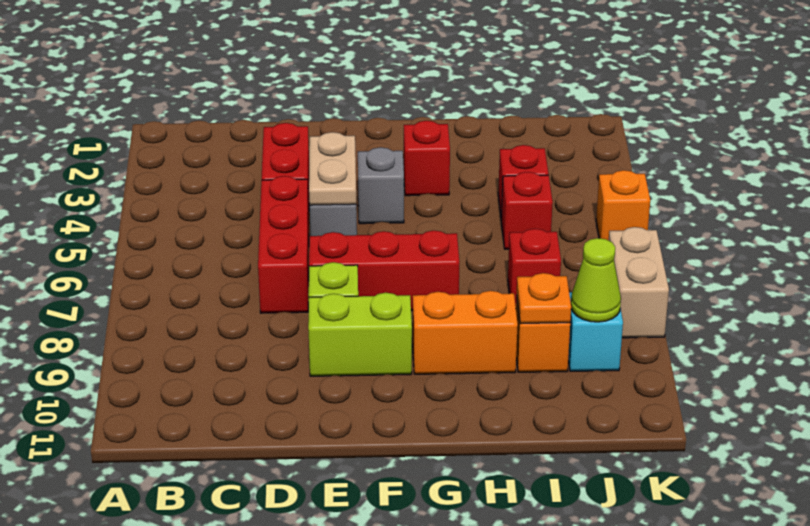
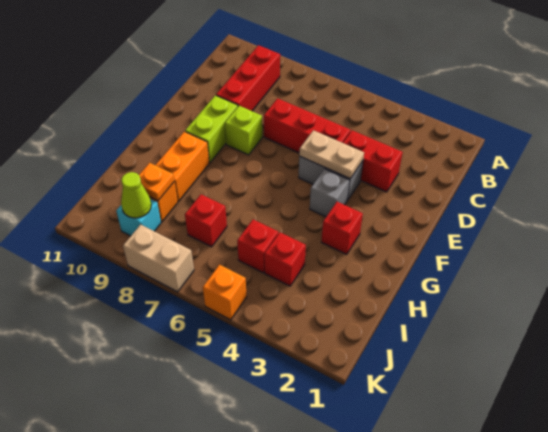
red 1x3 brick [309,230,459,310] -> red 1x3 brick moved to [216,45,280,111]

